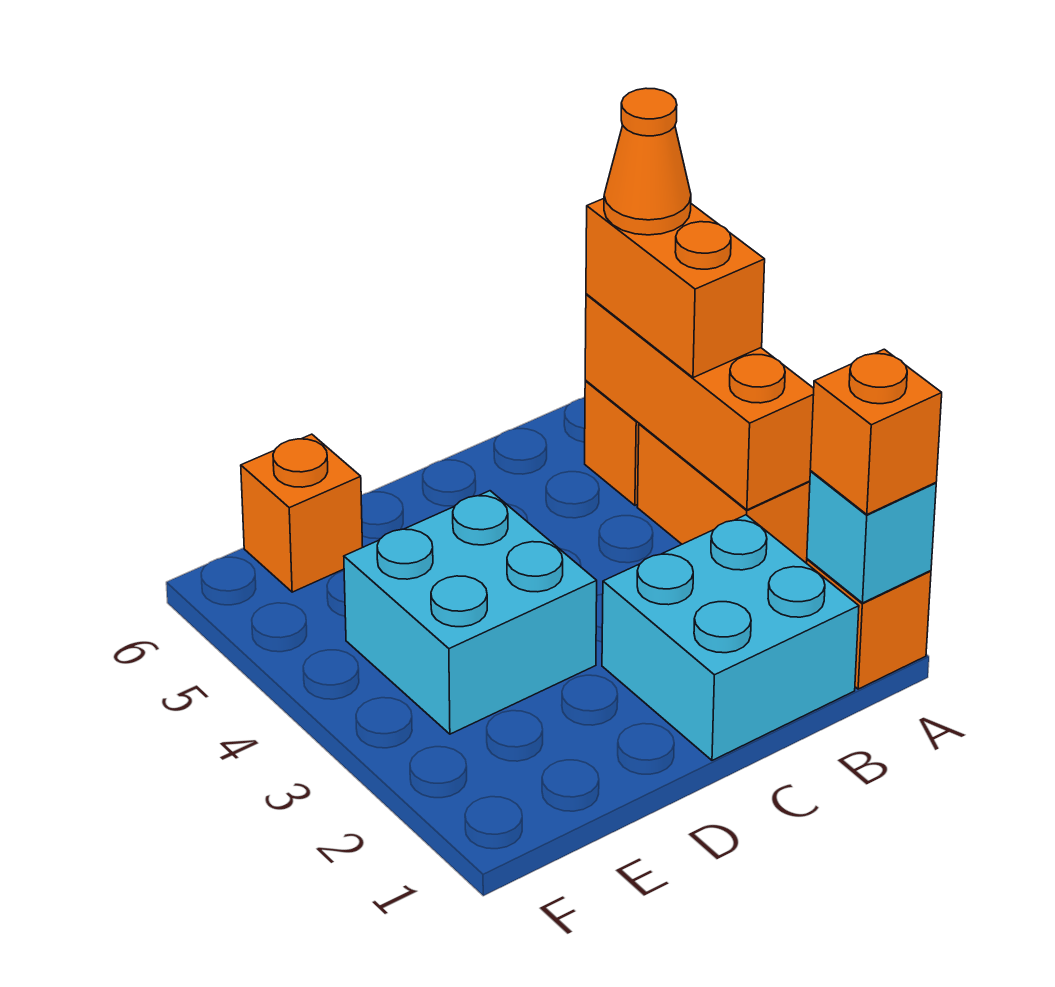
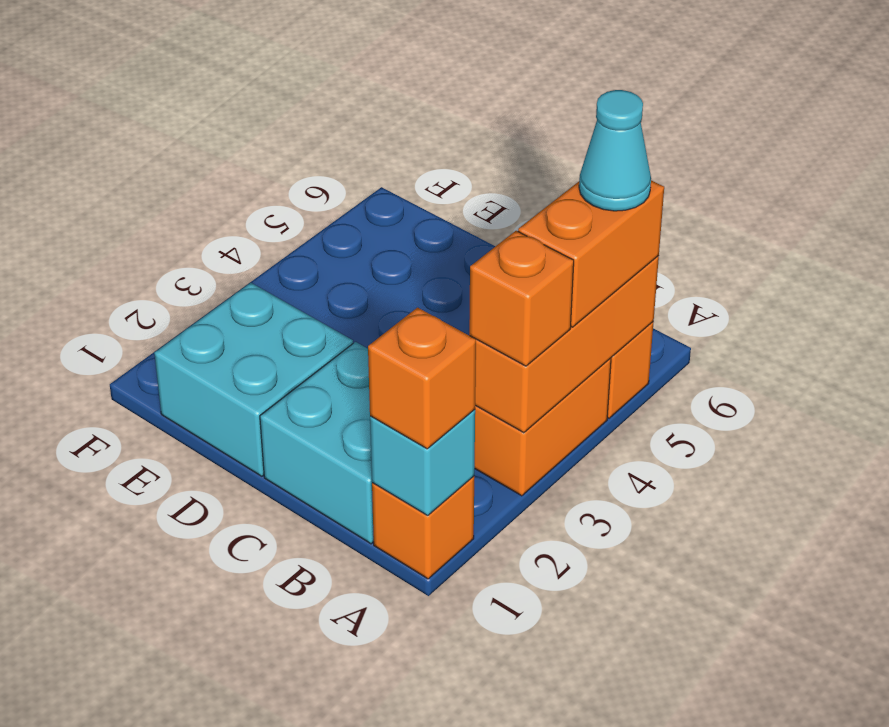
orange 1x1 cone [604,88,691,235] -> cyan 1x1 cone [579,90,651,211]
cyan 2x2 brick [344,491,597,734] -> cyan 2x2 brick moved to [154,283,353,476]
orange 1x1 brick [241,434,363,592] -> orange 1x1 brick moved to [469,231,574,366]

